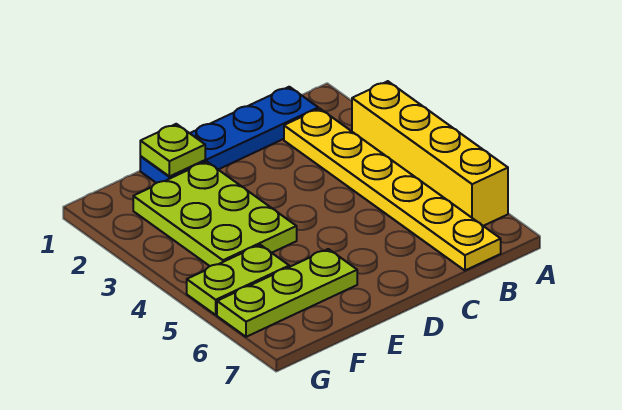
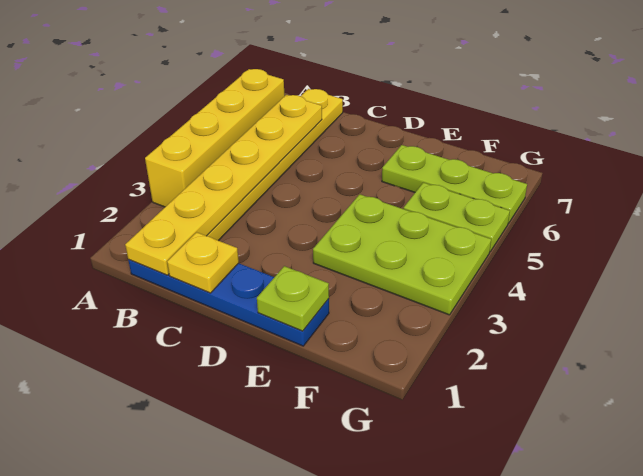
none -> yellow 1x6 plate [125,95,322,275]
none -> yellow 1x1 plate [167,232,239,293]
lime 2x3 plate [133,161,297,266] -> lime 2x3 plate turned to [313,194,491,315]

